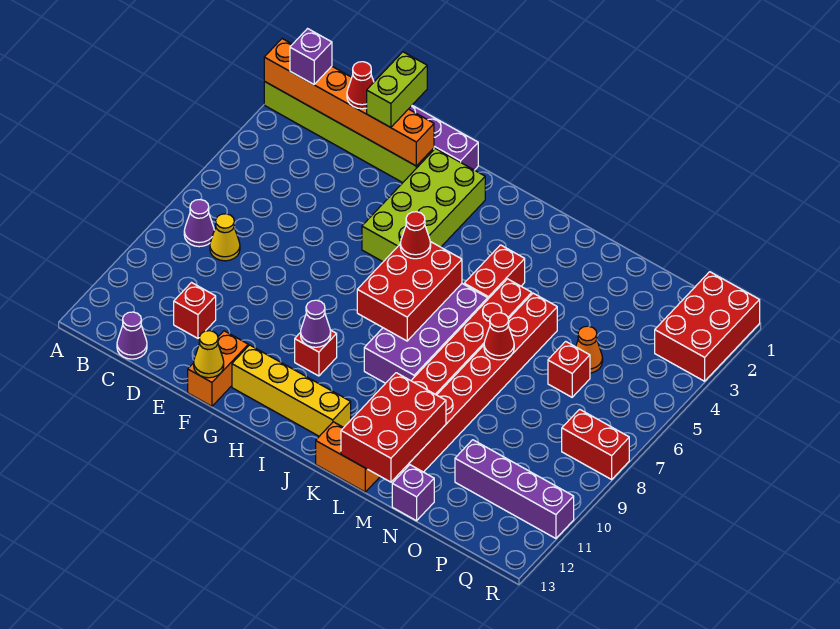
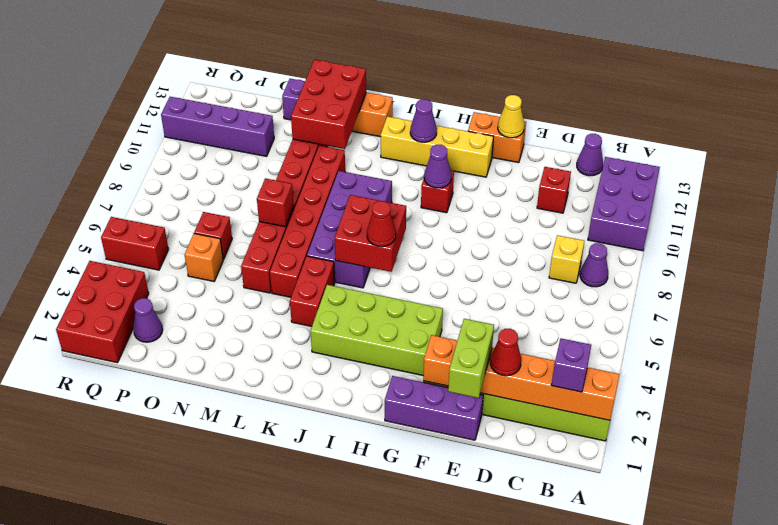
none -> purple 2x3 brick [588,157,660,251]
yellow 1x1 cone [210,214,240,261] -> yellow 1x1 brick [549,235,584,283]
orange 1x2 brick [188,331,248,406] -> orange 1x2 brick turned to [468,112,526,163]
lime 2x4 brick [362,149,485,262] -> lime 2x4 brick turned to [310,285,443,375]
red 2x3 brick [357,242,462,341] -> red 2x2 brick [334,195,406,272]
none -> purple 1x1 cone [410,99,437,142]
red 1x1 cone [484,313,514,360] -> red 1x1 brick [257,178,294,227]
orange 1x1 cone [576,326,603,373] -> orange 1x1 brick [185,234,223,281]
none -> purple 1x1 cone [133,298,163,342]
red 1x2 brick [562,409,629,479] -> red 1x2 brick moved to [101,217,169,270]

